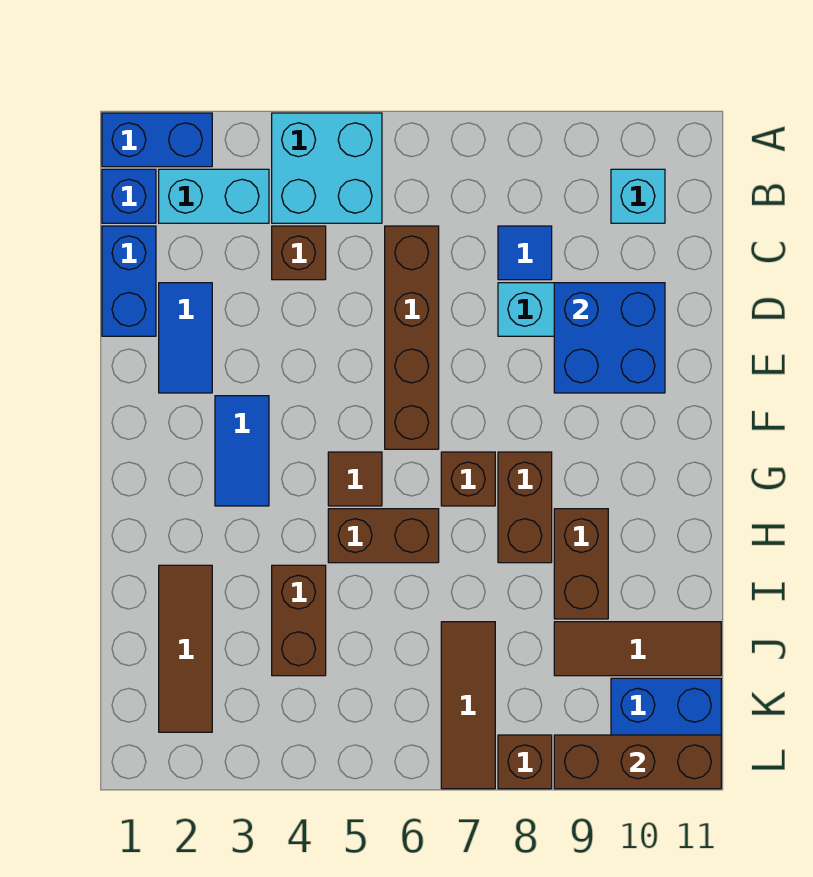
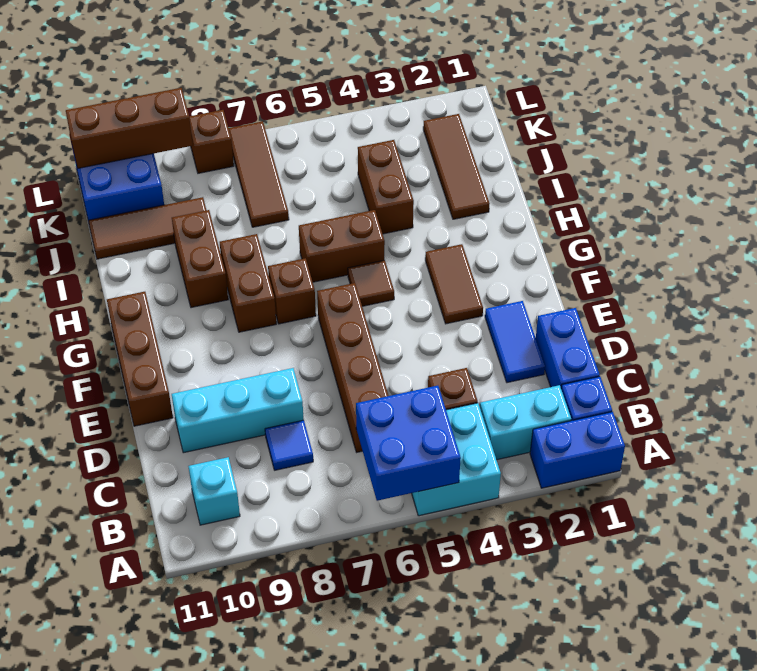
blue 2x2 brick [554,283,665,393] -> blue 2x2 brick moved to [356,386,461,501]
none -> brown 1x3 brick [107,292,173,426]
blue 1x2 tile [215,396,269,506] -> brown 1x2 tile [425,244,483,324]

